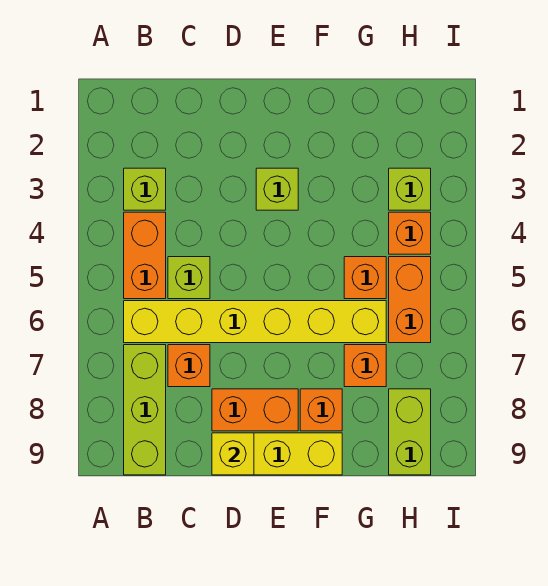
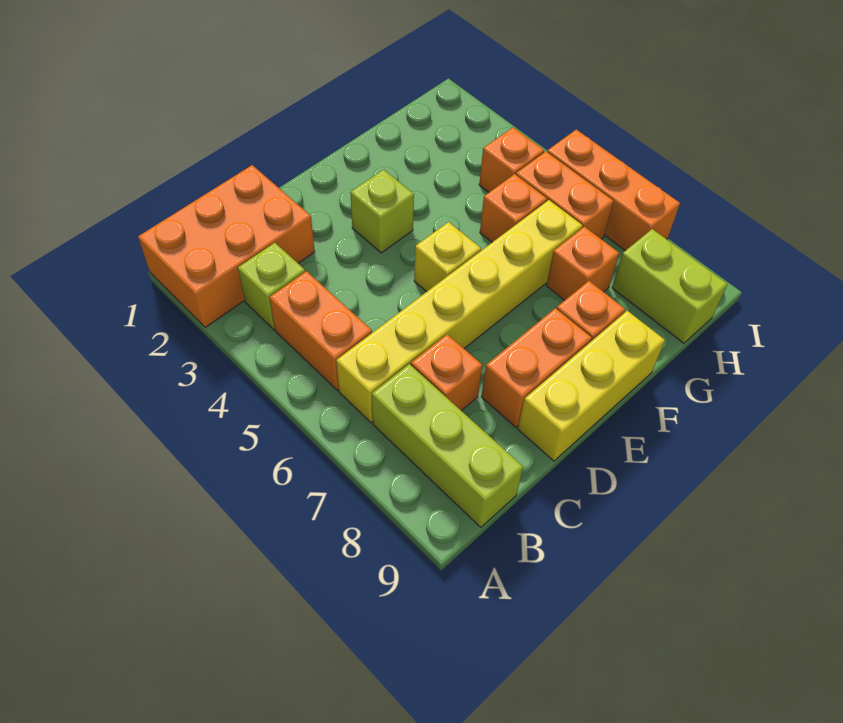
none -> orange 2x3 brick [138,165,315,327]
lime 1x1 brick [168,257,210,299] -> none
yellow 1x1 brick [212,433,254,475] -> yellow 1x1 brick moved to [414,222,481,292]
lime 1x1 brick [389,168,431,210] -> none
none -> orange 1x3 brick [547,130,680,251]

